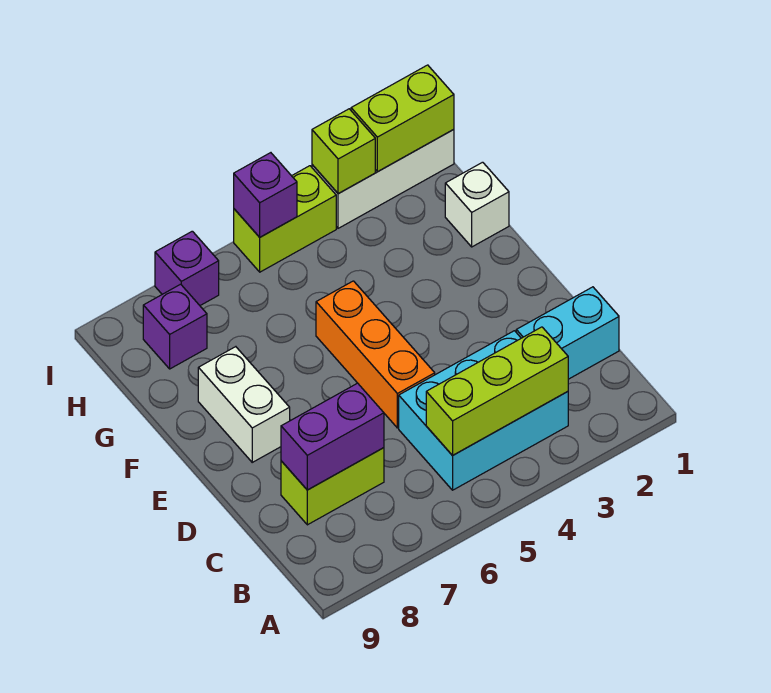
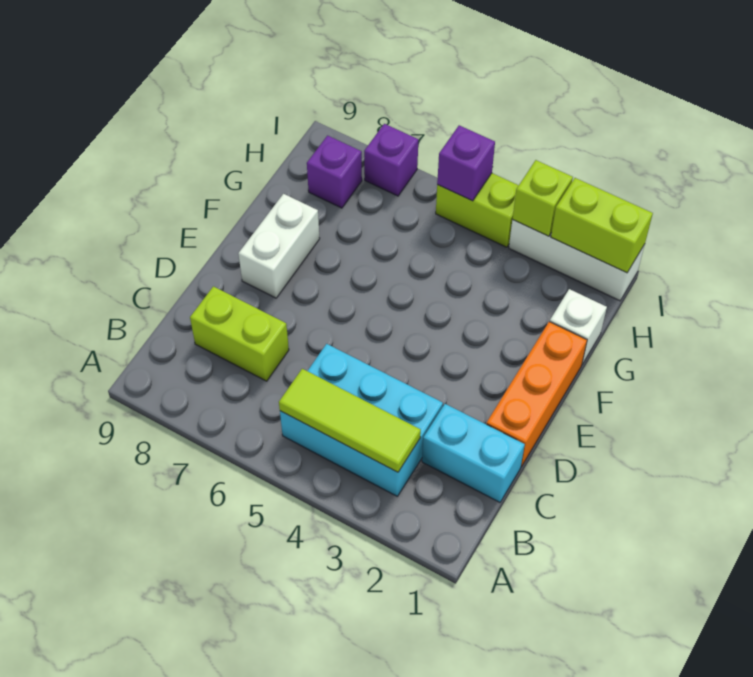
lime 1x3 brick [426,327,568,456] -> lime 1x3 tile [279,369,421,472]
purple 1x2 brick [281,383,384,490] -> none
orange 1x3 brick [316,281,435,428] -> orange 1x3 brick moved to [486,322,587,467]

